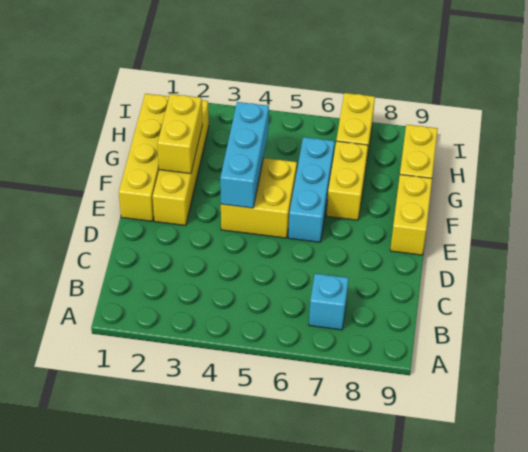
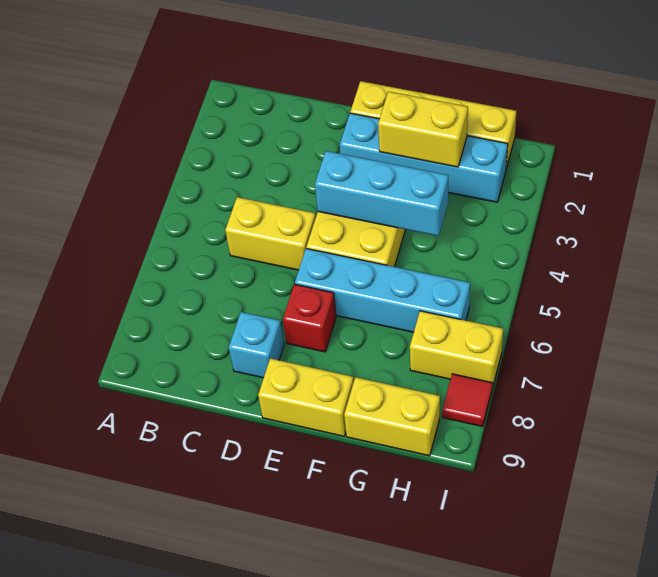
cyan 1x1 brick [309,274,349,330] -> cyan 1x1 brick moved to [229,312,284,378]
yellow 1x4 brick [153,100,209,226] -> cyan 1x4 brick [340,113,508,202]
cyan 1x3 brick [288,137,335,242] -> cyan 1x4 brick [295,248,470,332]
none -> red 1x1 brick [283,284,336,352]
yellow 1x2 brick [326,141,368,220] -> yellow 1x2 brick moved to [225,197,316,270]
none -> red 1x1 tile [442,374,493,427]

